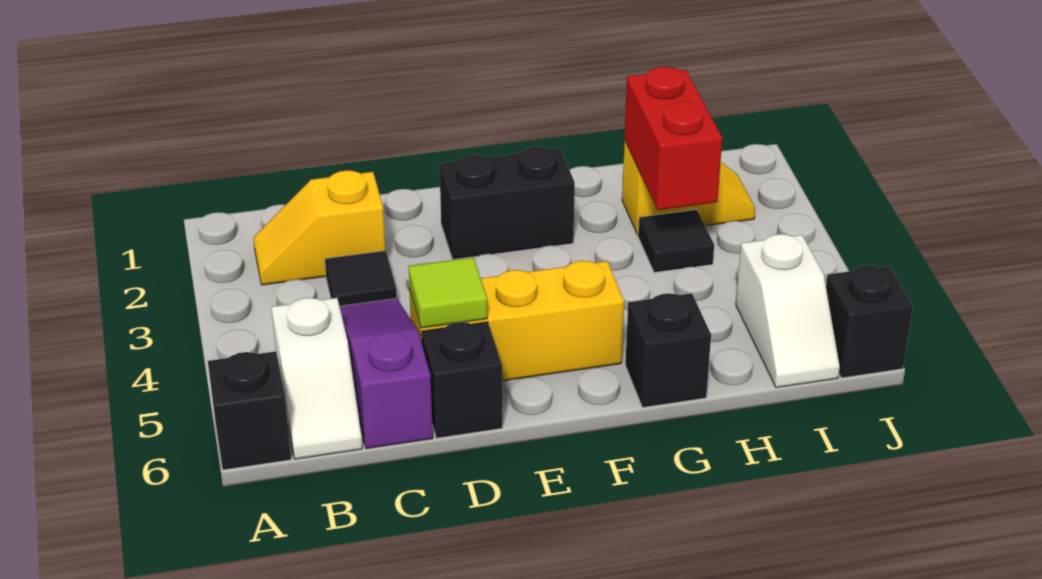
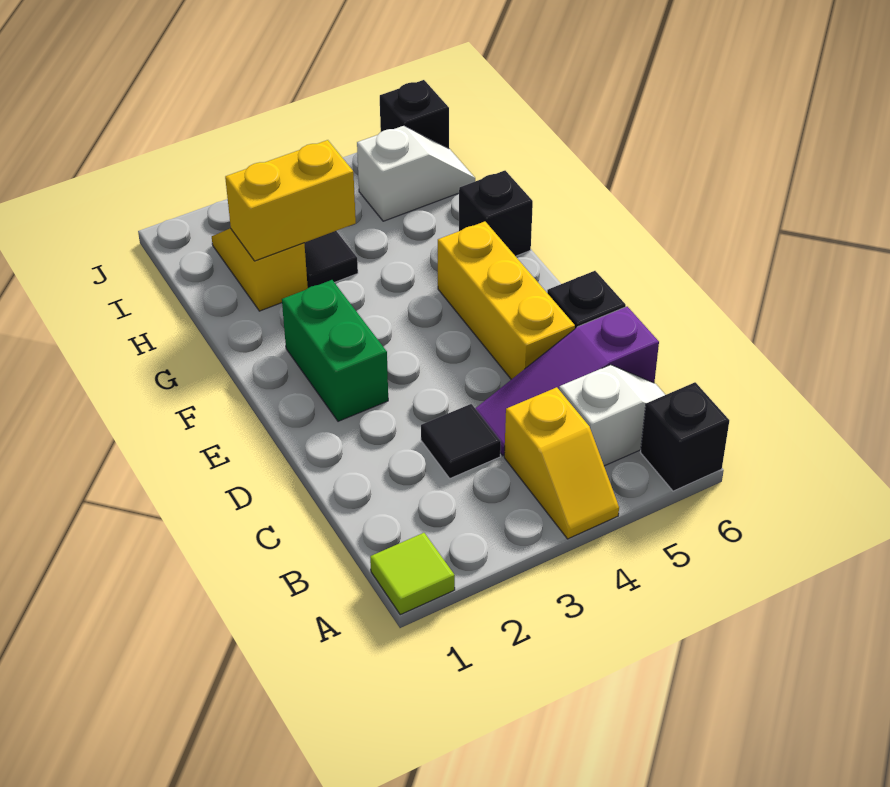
yellow 1x2 slope [253,170,385,285] -> yellow 1x2 slope moved to [504,387,619,539]
lime 1x1 tile [408,257,487,328] -> lime 1x1 tile moved to [370,533,455,615]
black 1x2 brick [439,147,575,259] -> green 1x2 brick [282,280,388,421]
red 1x2 brick [625,67,722,210] -> yellow 1x2 brick [225,140,356,261]

